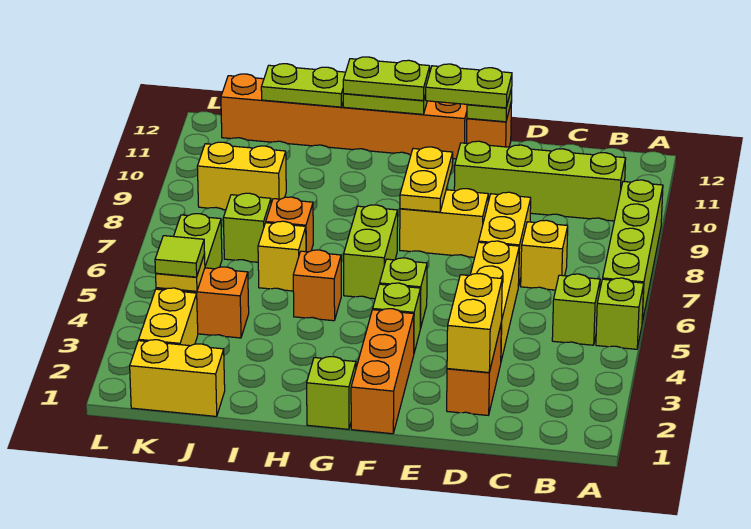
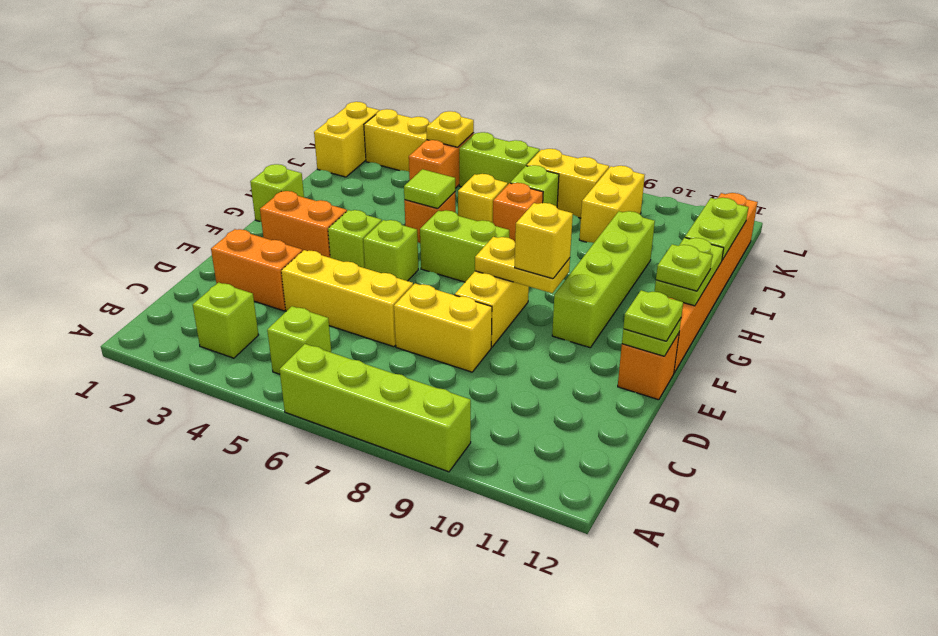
lime 1x1 brick [596,278,644,349] -> lime 1x1 brick moved to [193,282,258,358]
lime 1x4 brick [454,141,626,221] -> lime 1x4 brick moved to [552,211,655,348]
yellow 1x1 brick [521,220,568,290] -> yellow 1x1 brick moved to [515,203,573,279]
yellow 1x2 brick [447,274,502,372] -> yellow 1x2 brick moved to [527,149,609,218]
lime 1x2 plate [426,64,512,108] -> lime 1x1 plate [623,290,683,341]
orange 1x3 brick [351,309,414,434] -> orange 1x2 brick [260,191,347,258]
lime 1x2 plate [343,57,430,101] -> lime 1x1 plate [656,244,712,291]
lime 1x1 tile [155,236,205,277] -> lime 1x1 tile moved to [404,169,455,209]

